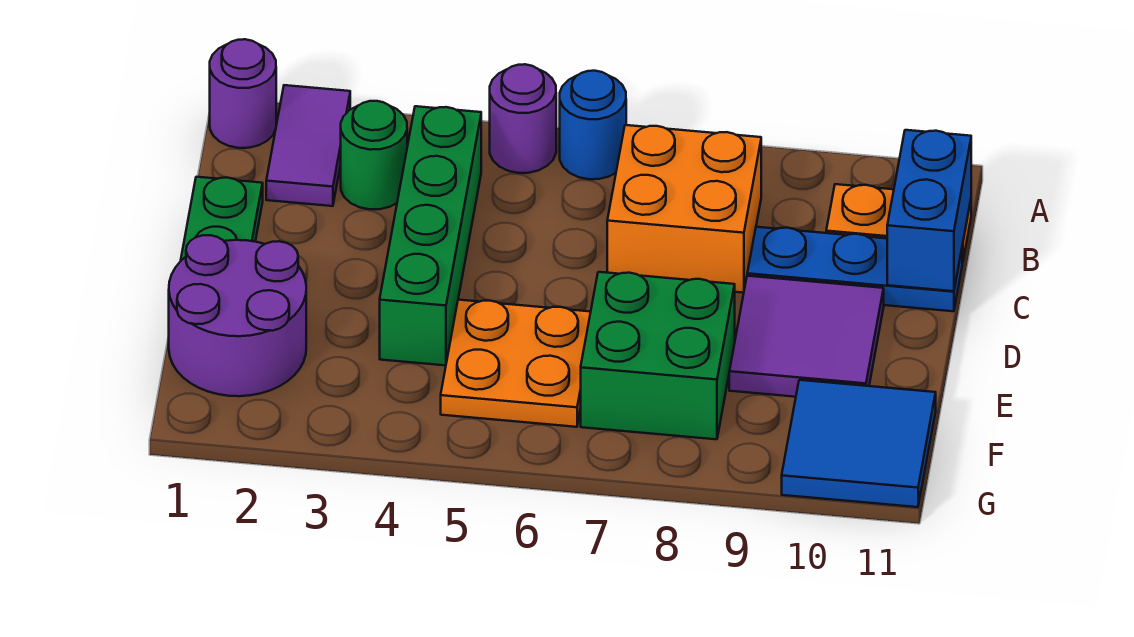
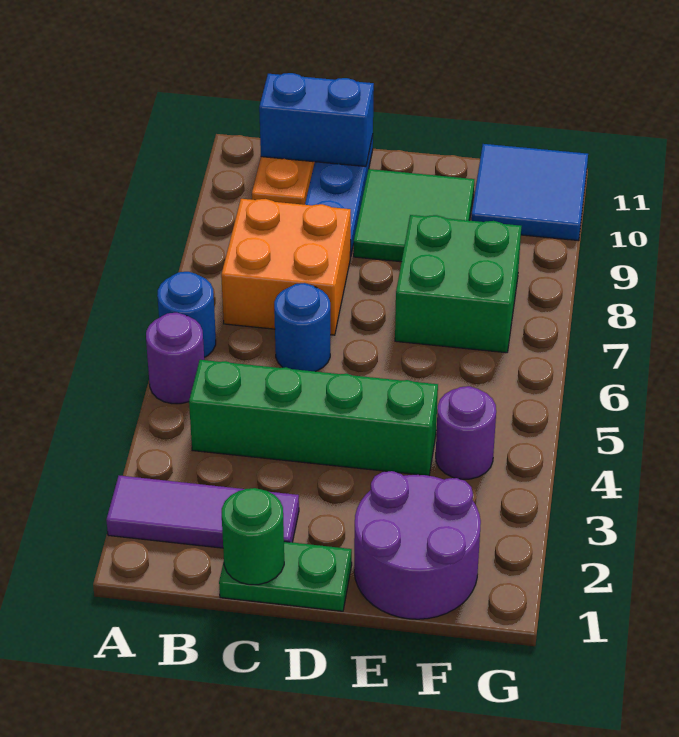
purple 1x1 round brick [210,39,276,148] -> purple 1x1 round brick moved to [436,386,496,479]
purple 1x2 tile [266,85,350,206] -> purple 1x3 tile [106,476,299,548]
green 1x1 round brick [341,101,407,209] -> green 1x1 round brick moved to [222,488,284,585]
none -> blue 1x1 round brick [274,283,330,372]
purple 2x2 tile [729,276,884,397] -> green 2x2 tile [354,169,474,262]
orange 2x2 plate [441,300,591,427] -> none

